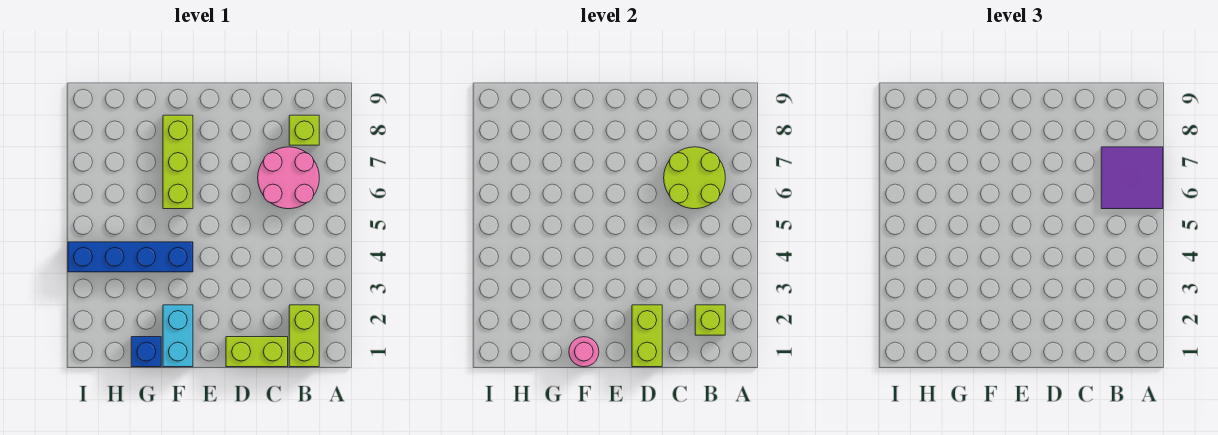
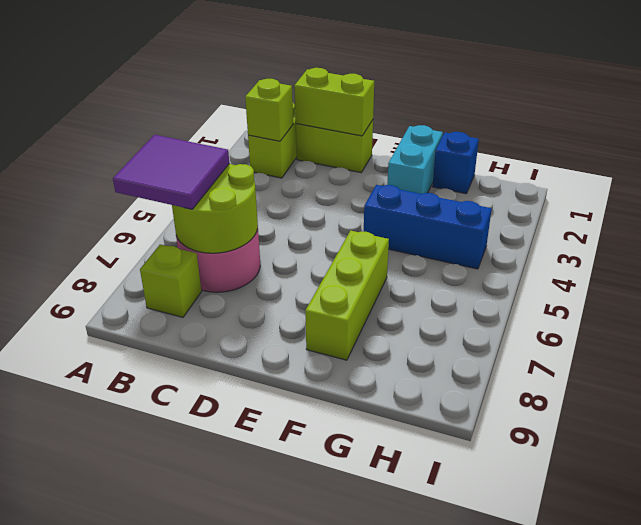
lime 1x2 brick [632,305,662,367] -> lime 1x2 brick turned to [294,68,374,136]
pink 1x1 round brick [569,337,599,367] -> none
blue 1x4 brick [68,242,193,272] -> blue 1x3 brick [364,185,492,269]

